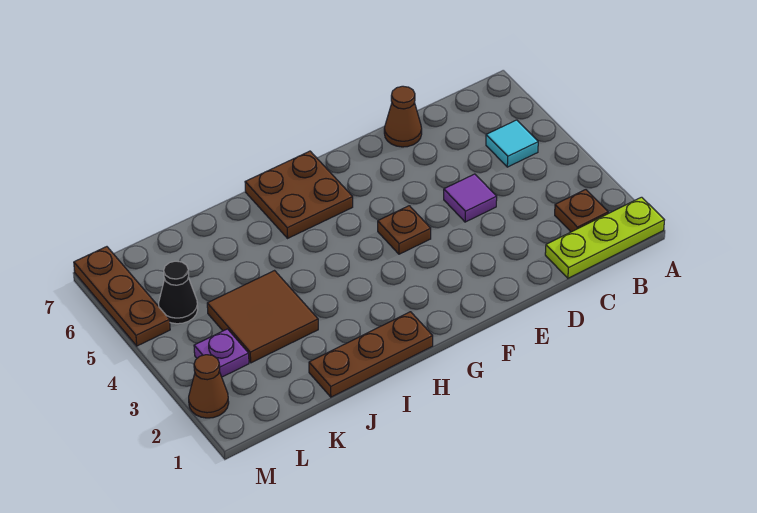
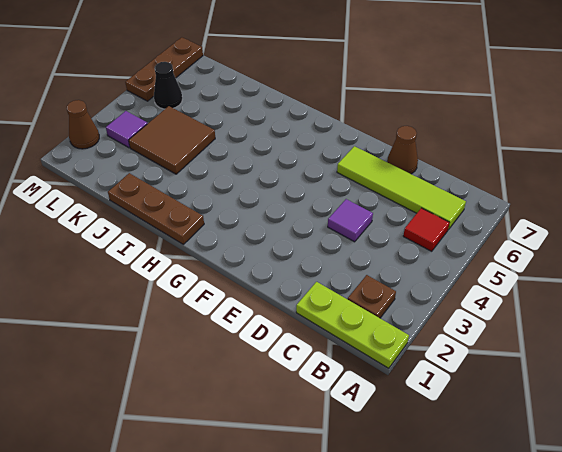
cyan 1x1 tile [486,120,538,167] -> red 1x1 tile [403,208,450,251]
none -> lime 1x4 tile [337,146,466,230]
brown 1x1 plate [378,206,431,254] -> none
brown 2x2 plate [245,151,353,238] -> none
purple 1x1 plate [194,329,249,377] -> purple 1x1 tile [106,111,148,148]

